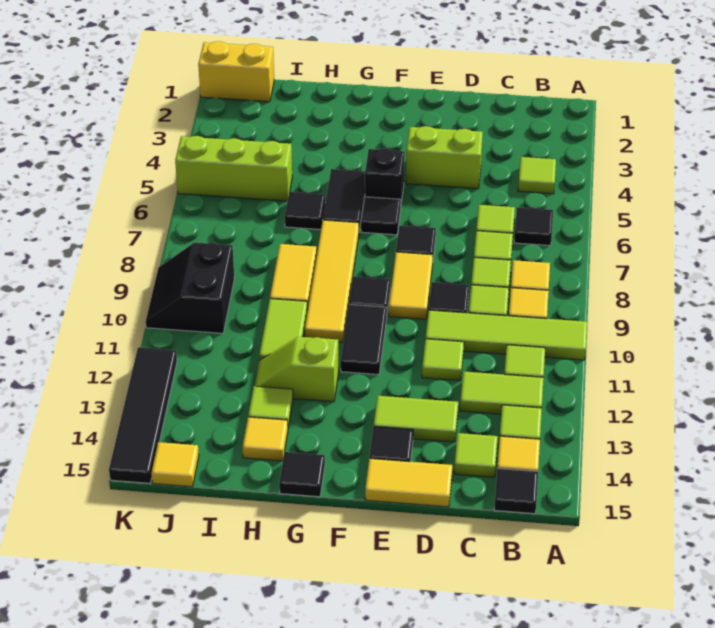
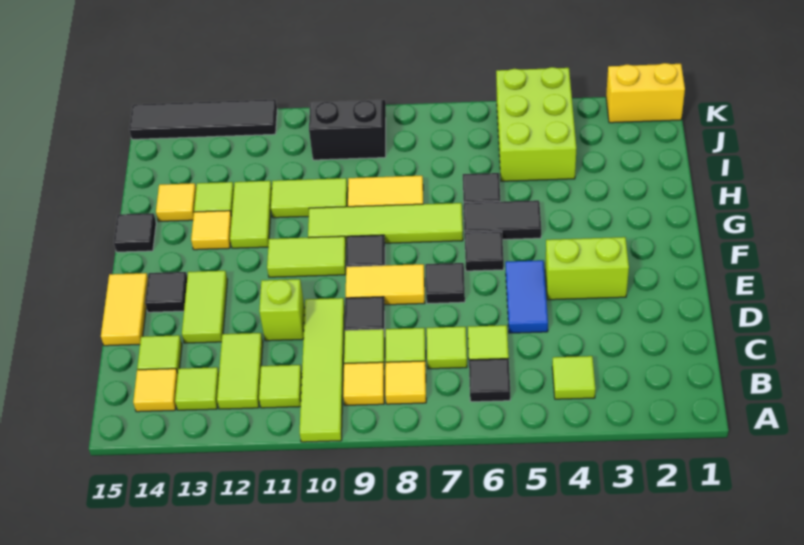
black 1x1 tile [494,468,538,514] -> none
lime 1x2 brick [406,126,483,189] -> lime 1x2 brick turned to [545,237,629,300]
none -> blue 1x2 tile [506,260,548,333]
lime 1x1 tile [422,339,464,381] -> lime 1x1 brick [259,279,305,341]
black 1x1 brick [365,148,405,203] -> none
black 1x2 tile [341,304,387,375] -> lime 1x2 tile [267,236,346,277]
yellow 1x4 tile [305,220,359,342] -> lime 1x4 tile [308,203,463,245]
lime 1x2 slope [255,337,339,402] -> lime 1x2 tile [230,181,272,248]
lime 1x3 brick [175,136,292,201] -> lime 2x3 brick [496,67,576,181]
yellow 1x2 brick [198,41,274,102] -> yellow 1x2 brick turned to [606,63,685,123]
yellow 1x1 tile [151,442,199,487] -> yellow 1x1 tile moved to [191,211,232,250]

